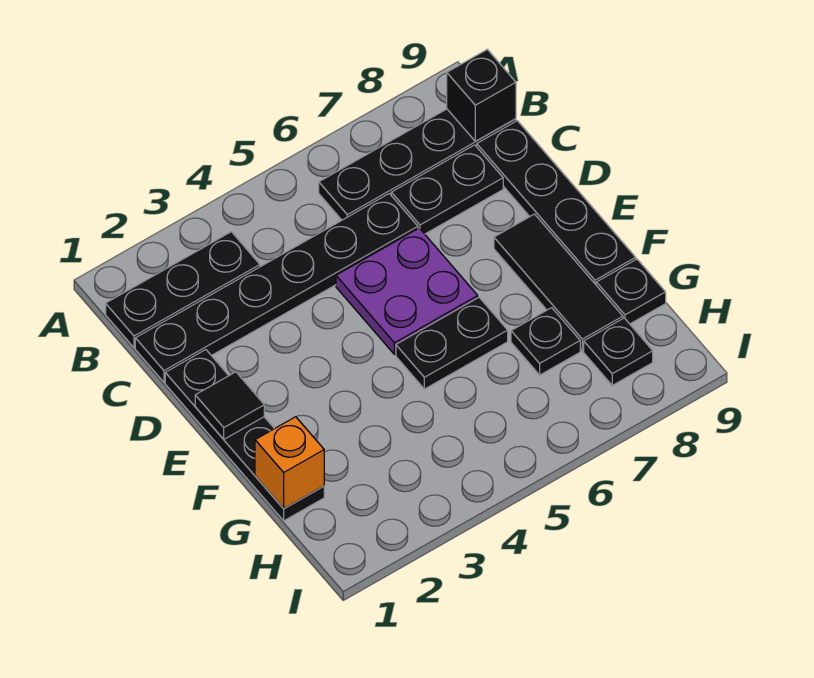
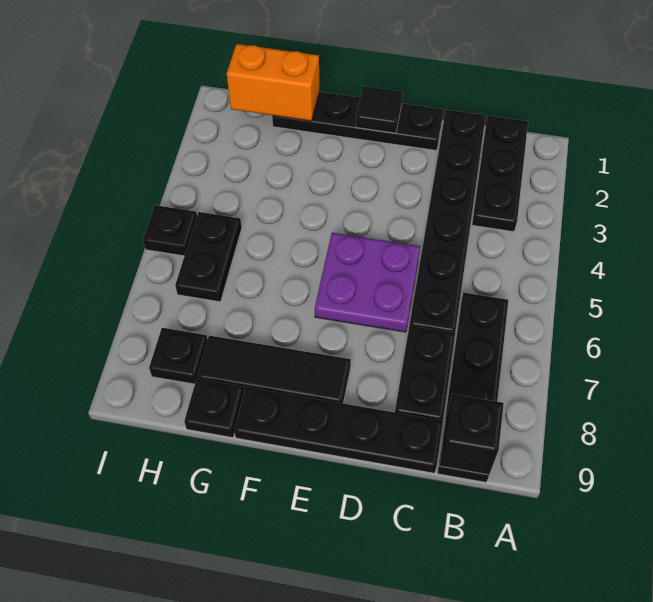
black 1x2 plate [396,298,508,389] -> black 1x2 plate moved to [175,212,242,302]
orange 1x1 brick [255,417,324,509] -> orange 1x2 brick [227,44,319,121]
black 1x1 plate [511,308,580,375] -> black 1x1 plate moved to [143,205,197,256]

